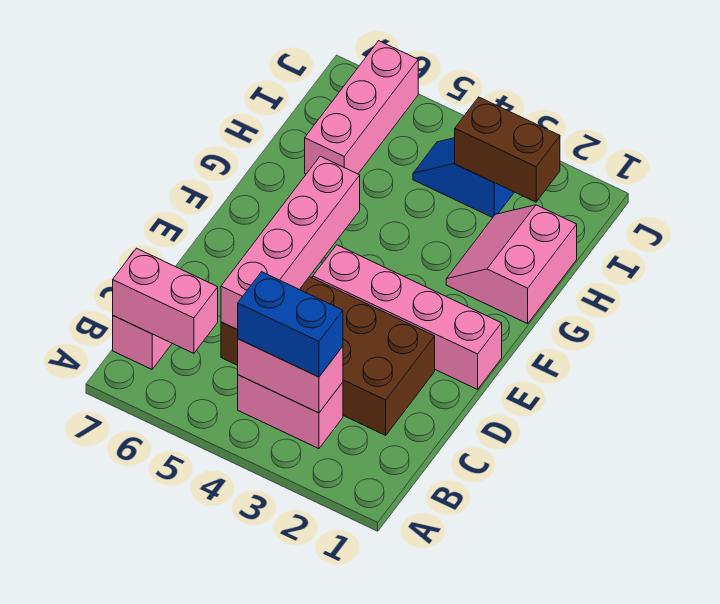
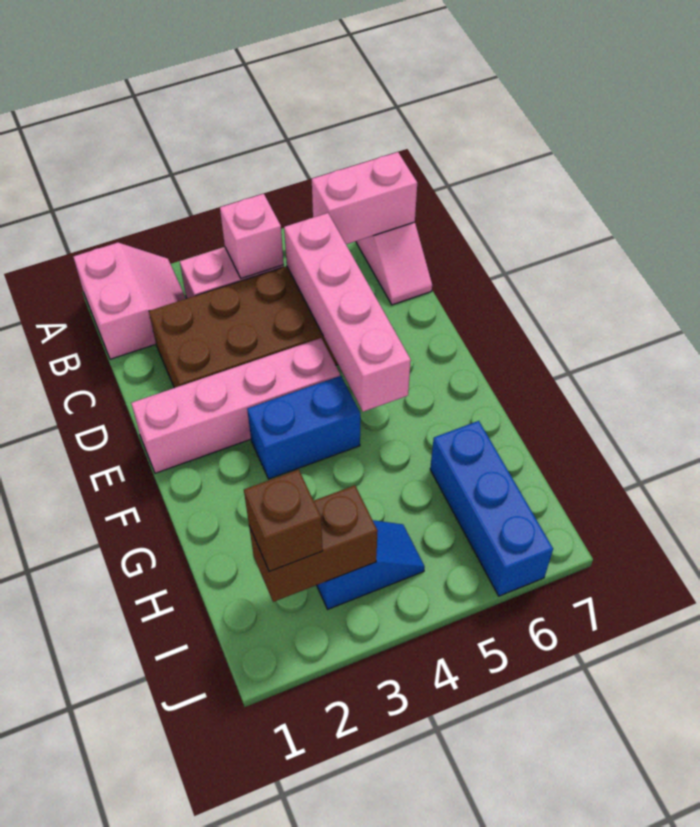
pink 1x2 brick [238,339,343,413] -> pink 1x1 brick [220,194,284,279]
blue 1x2 brick [238,272,343,377] -> blue 1x2 brick moved to [247,376,360,479]
pink 2x2 slope [446,205,577,324] -> pink 2x2 slope moved to [73,243,186,359]
pink 1x3 brick [305,41,418,174] -> blue 1x3 brick [430,421,553,596]
none -> brown 1x1 brick [244,470,323,571]

